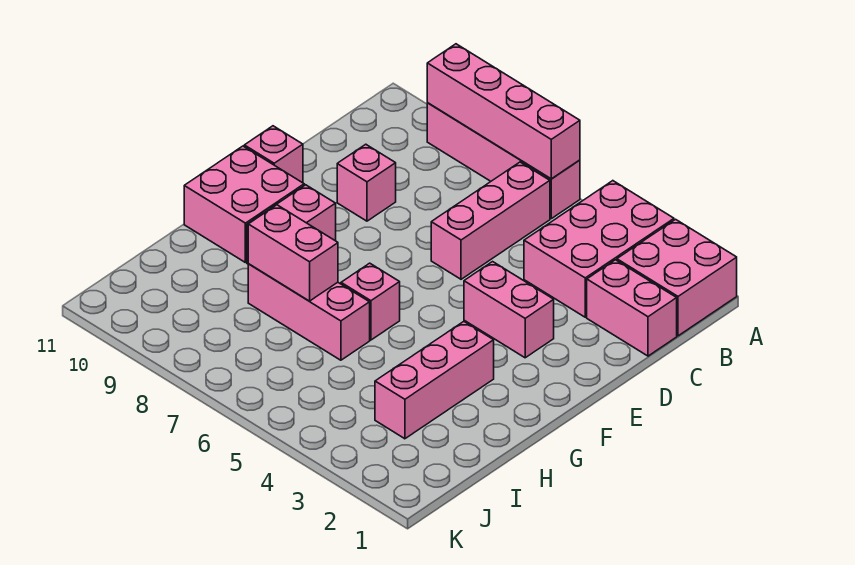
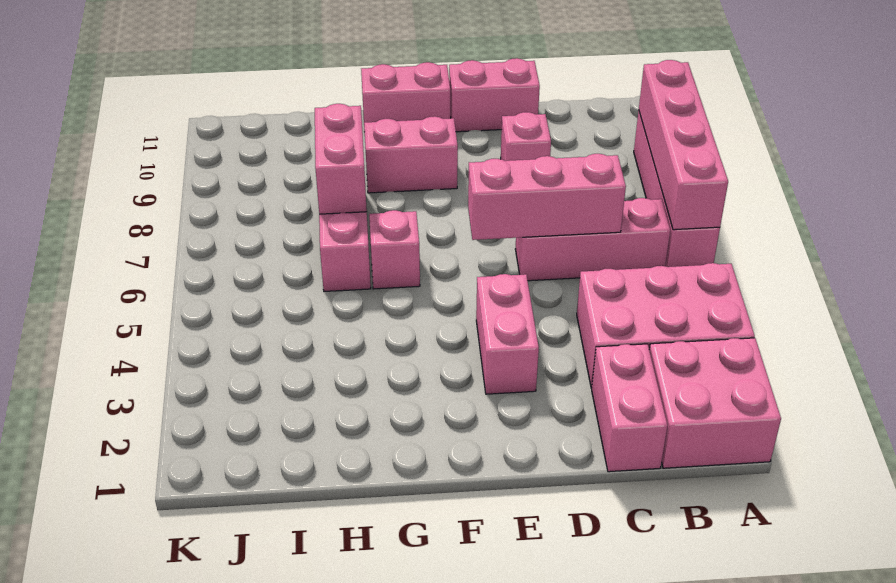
pink 1x1 brick [244,126,303,183] -> pink 1x2 brick [449,58,540,132]
pink 2x2 brick [184,146,304,262] -> pink 1x2 brick [361,62,450,131]
pink 1x3 brick [375,322,494,439] -> pink 1x3 brick moved to [468,154,626,240]

